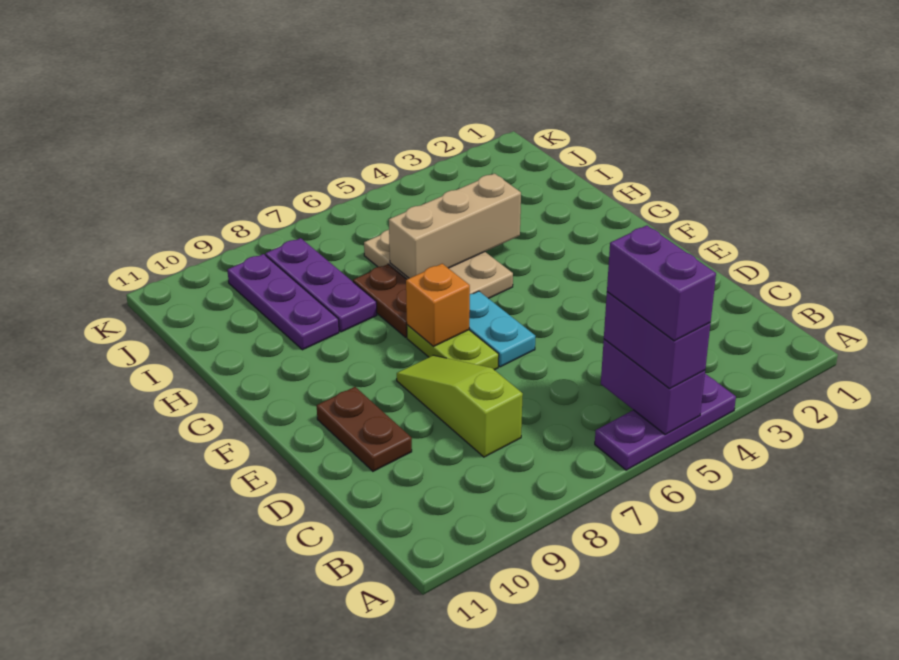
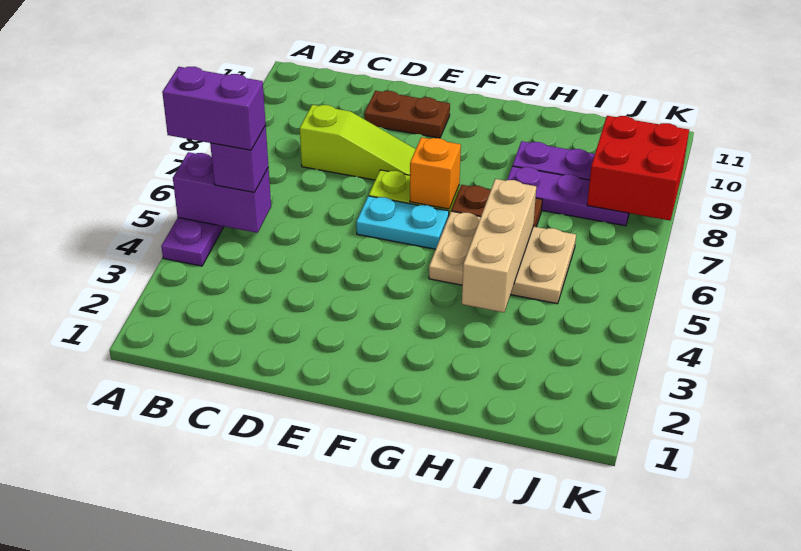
purple 1x2 brick [604,292,711,389] -> purple 1x1 brick [210,126,269,192]
none -> red 2x2 brick [587,116,689,220]

